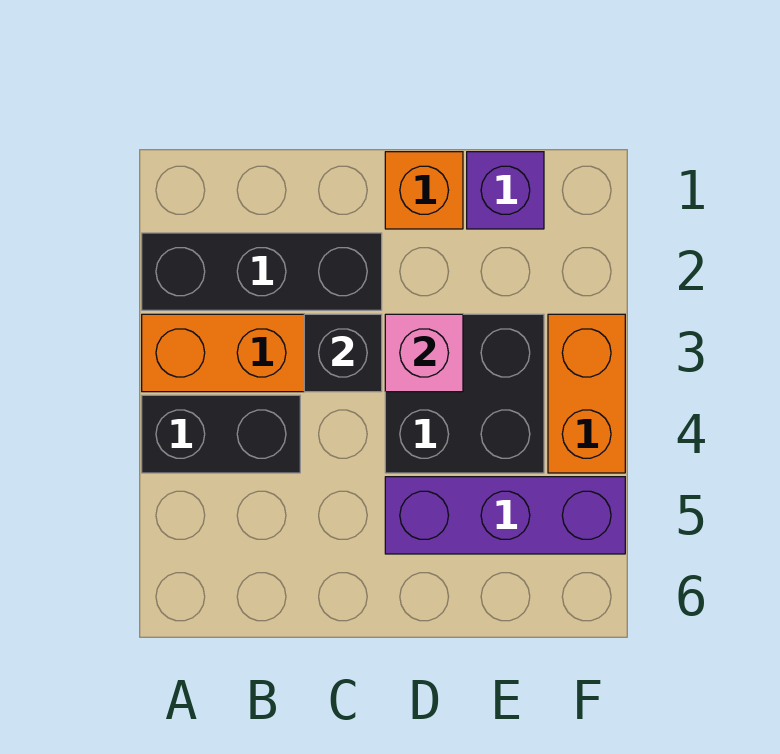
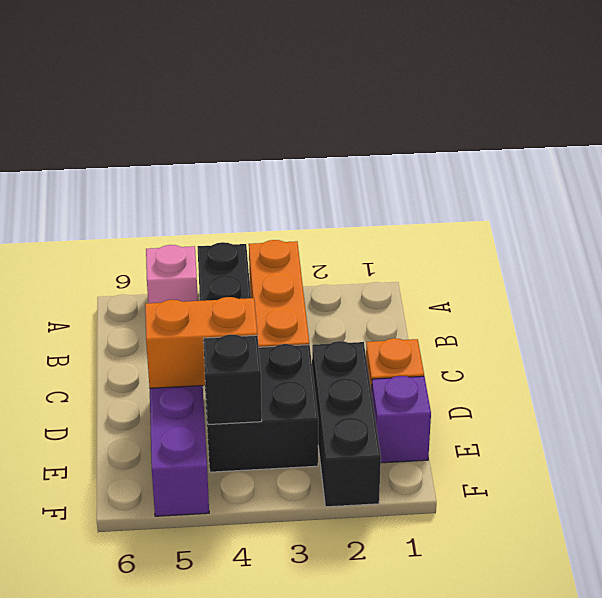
black 1x3 brick [142,233,382,310] -> black 1x3 brick moved to [312,341,381,507]
black 1x1 brick [304,314,382,392] -> black 1x1 brick moved to [203,335,262,425]
pink 1x1 brick [385,314,463,392] -> pink 1x1 brick moved to [146,245,198,303]
orange 1x2 brick [548,314,625,473] -> orange 1x2 brick moved to [145,297,257,388]

